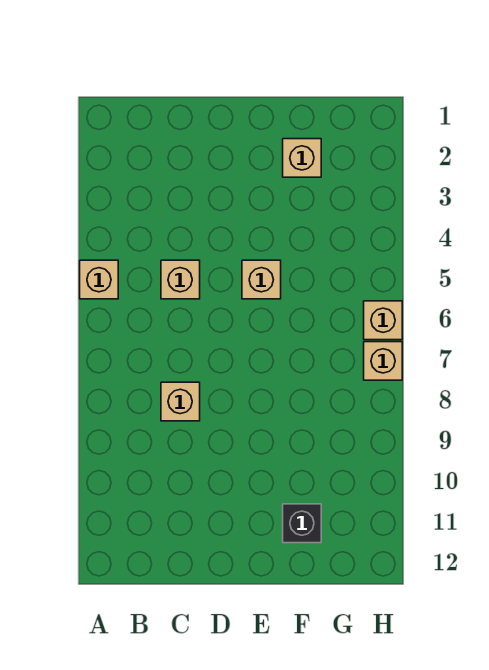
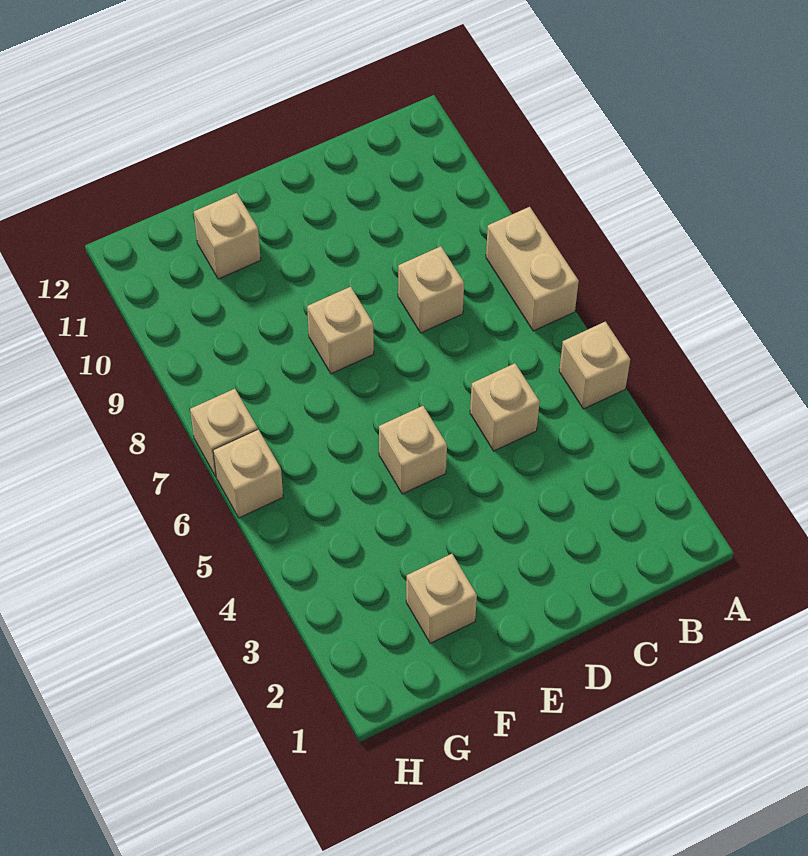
none -> tan 1x2 brick [486,207,579,331]
none -> tan 1x1 brick [307,287,374,374]
black 1x1 brick [283,504,321,543] -> tan 1x1 brick [194,193,261,279]

